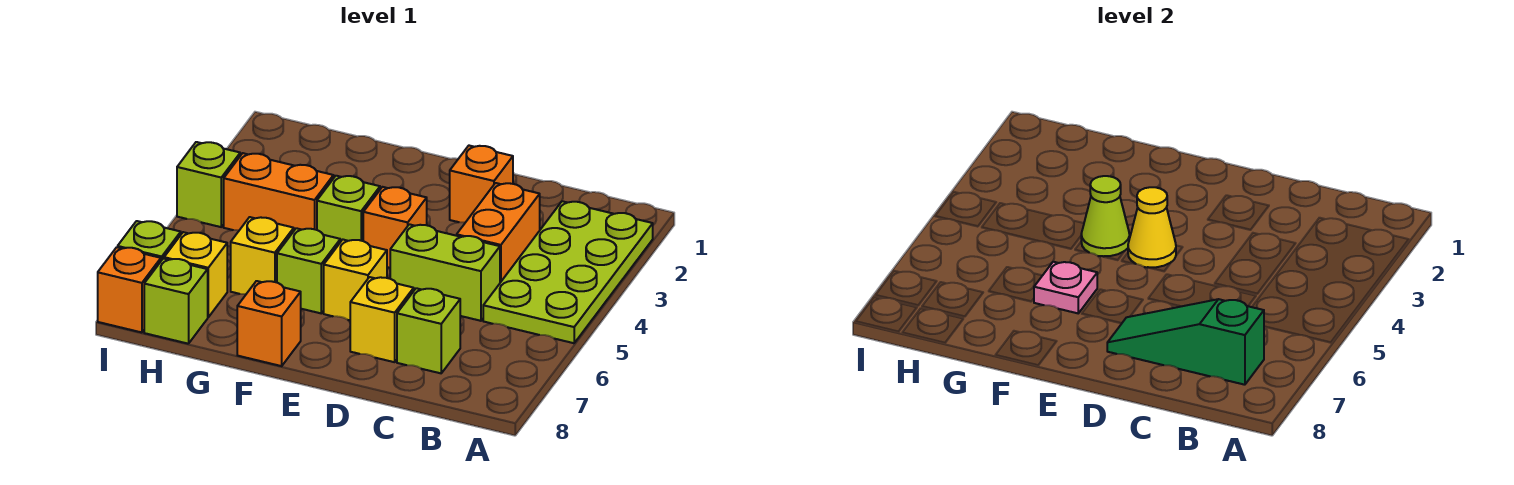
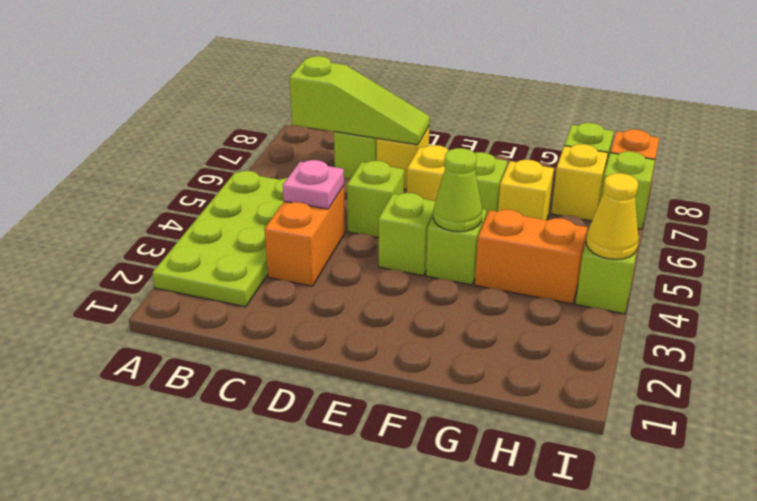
green 1x3 slope [1107,299,1264,385] -> lime 1x3 slope [290,56,430,145]
lime 1x2 brick [390,224,500,321] -> lime 1x1 brick [347,161,404,238]
orange 1x1 brick [450,146,513,223] -> none
orange 1x1 brick [363,187,427,268] -> lime 1x1 brick [379,193,436,276]
yellow 1x1 cone [1128,187,1176,267] -> yellow 1x1 cone moved to [586,173,639,260]
pink 1x1 plate [1034,262,1097,313] -> pink 1x1 plate moved to [283,160,344,209]
orange 1x1 brick [237,281,301,366] -> none

